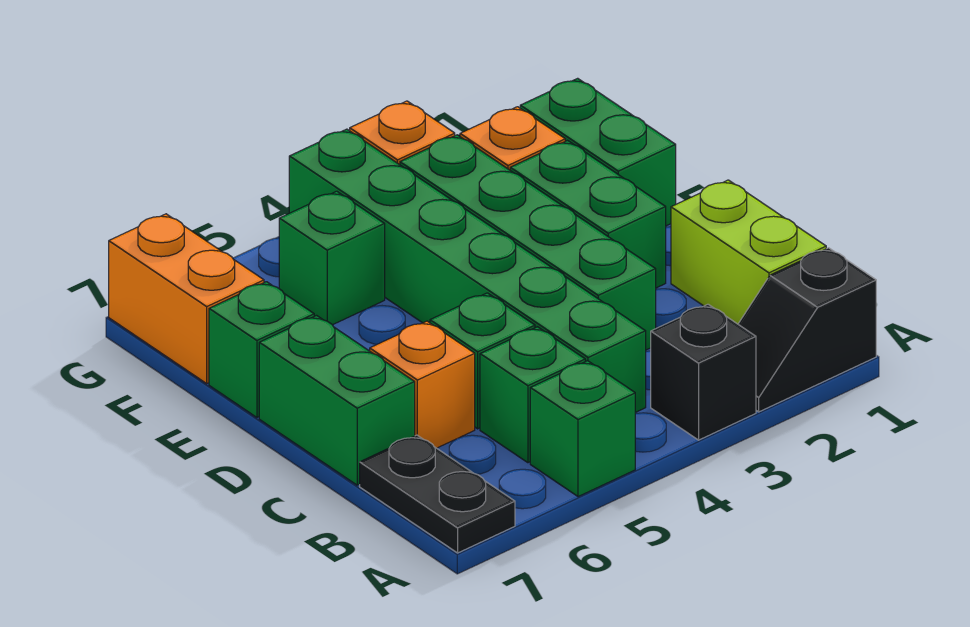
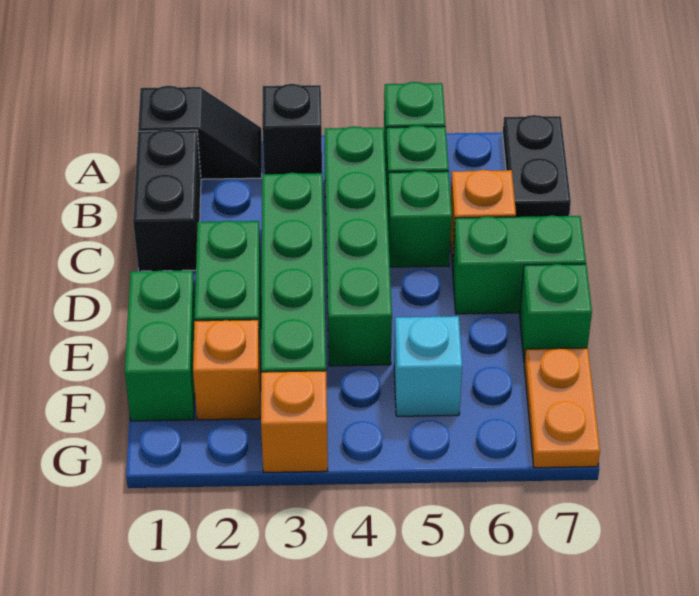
lime 1x2 brick [671,180,826,324] -> black 1x2 brick [133,129,201,271]
green 1x6 brick [289,129,646,412] -> green 1x4 brick [325,126,392,366]
green 1x2 brick [259,316,415,485] -> green 1x2 brick turned to [452,215,586,314]
green 1x1 brick [279,191,385,325] -> cyan 1x1 brick [394,316,462,416]
orange 1x2 brick [109,214,264,383] -> orange 1x2 plate [524,348,600,468]

